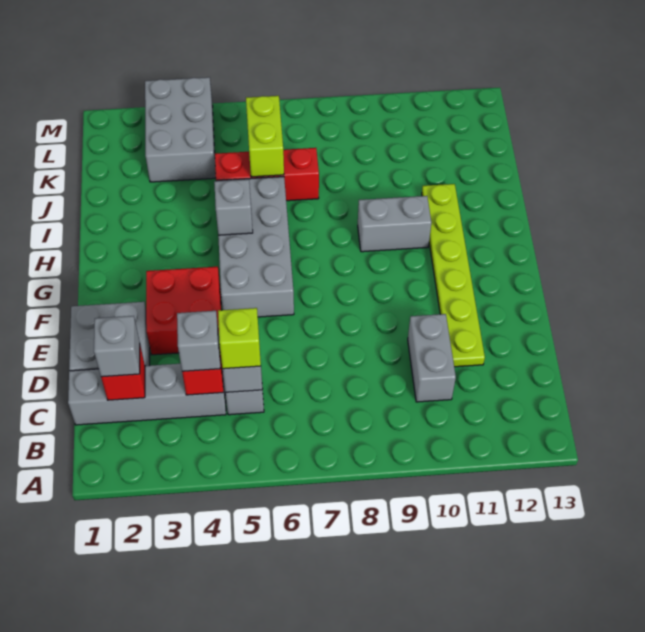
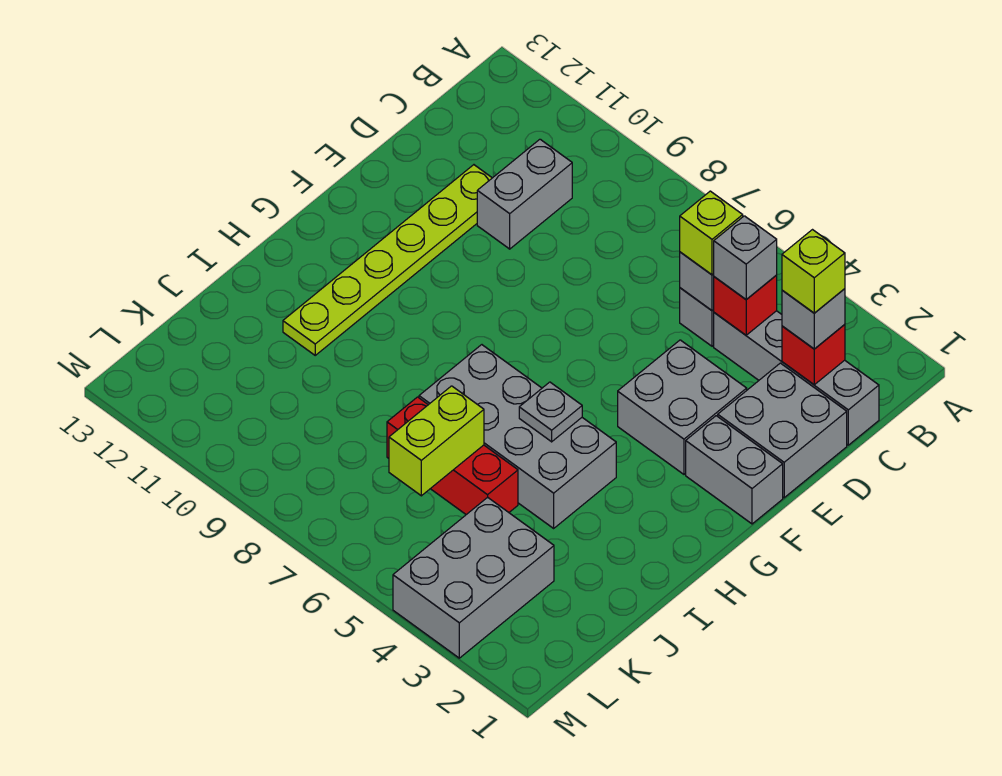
none -> lime 1x1 brick [782,230,845,313]
red 2x2 brick [146,267,221,355] -> grey 2x2 brick [618,340,747,474]
grey 2x4 brick [217,177,294,317] -> grey 2x4 brick turned to [419,345,616,528]
grey 1x1 brick [214,179,253,235] -> grey 1x1 plate [519,382,582,442]
grey 1x2 brick [358,196,431,252] -> grey 1x2 brick moved to [686,416,783,524]

